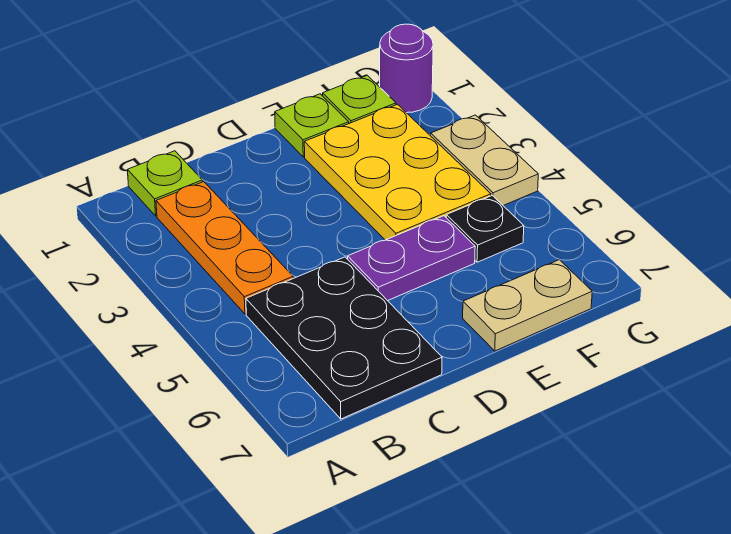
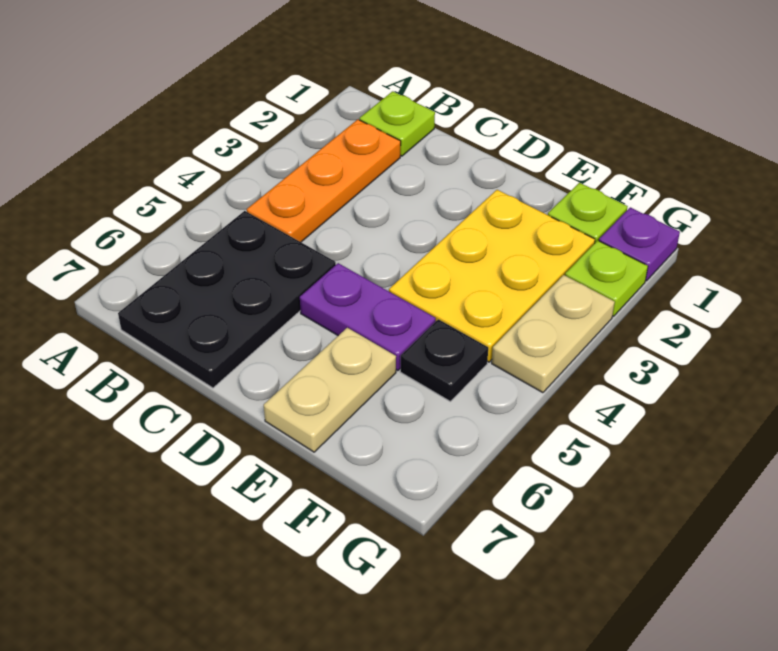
lime 1x1 plate [275,94,349,157] -> lime 1x1 plate moved to [565,240,648,316]
tan 1x2 plate [463,260,592,351] -> tan 1x2 plate turned to [264,328,396,452]
purple 1x1 round brick [379,24,433,113] -> purple 1x1 plate [599,207,680,281]

